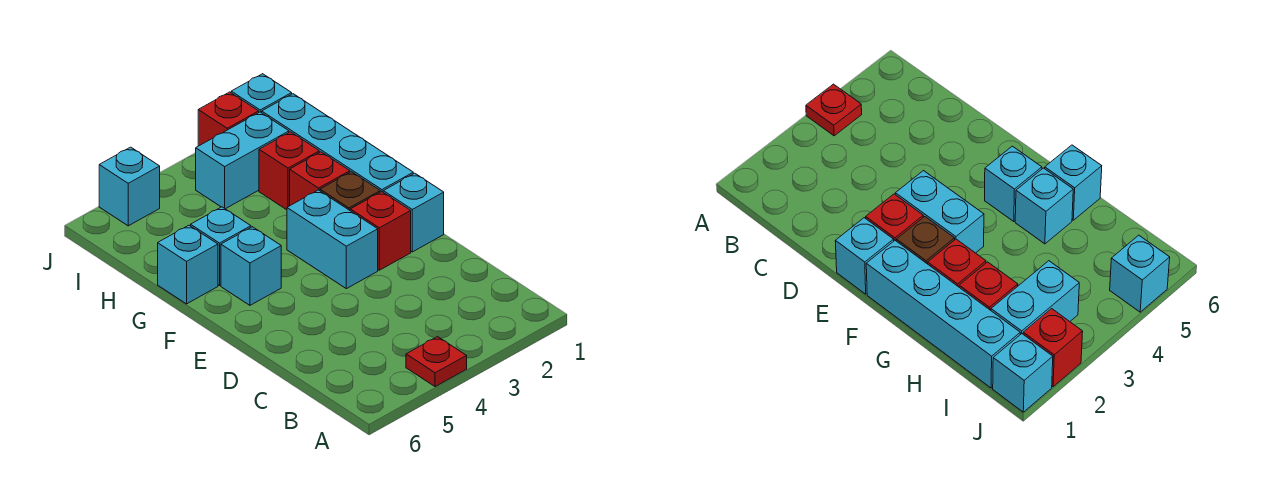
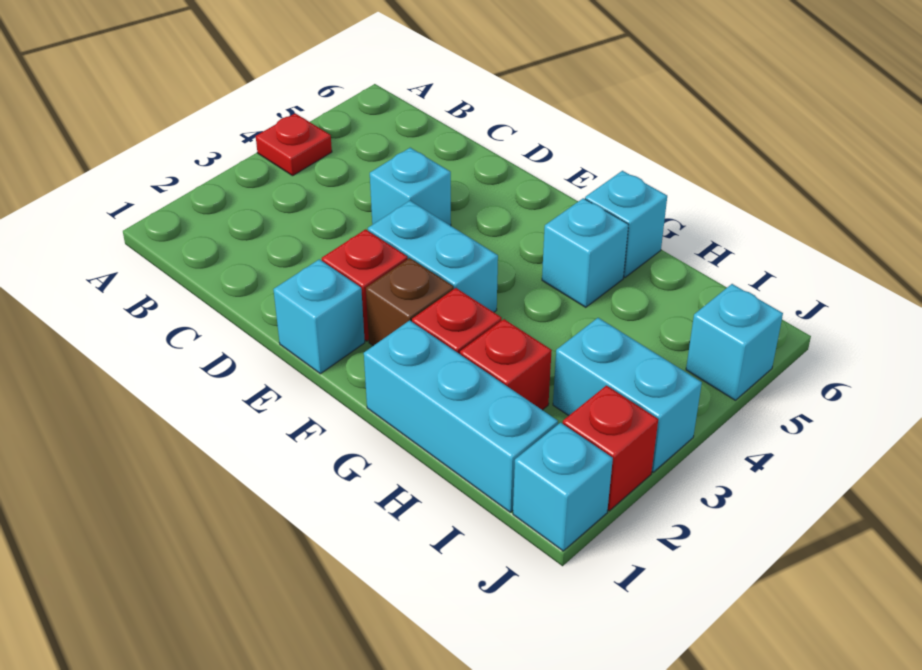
cyan 1x4 brick [262,94,413,192] -> cyan 1x3 brick [364,320,558,512]
cyan 1x1 brick [221,227,281,305] -> cyan 1x1 brick moved to [370,148,451,226]
cyan 1x2 brick [196,112,289,209] -> cyan 1x2 brick turned to [553,318,702,472]

